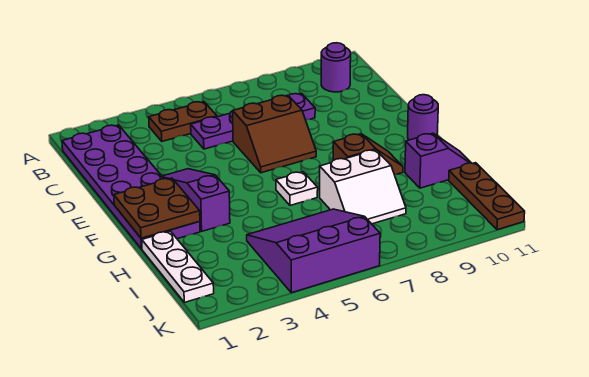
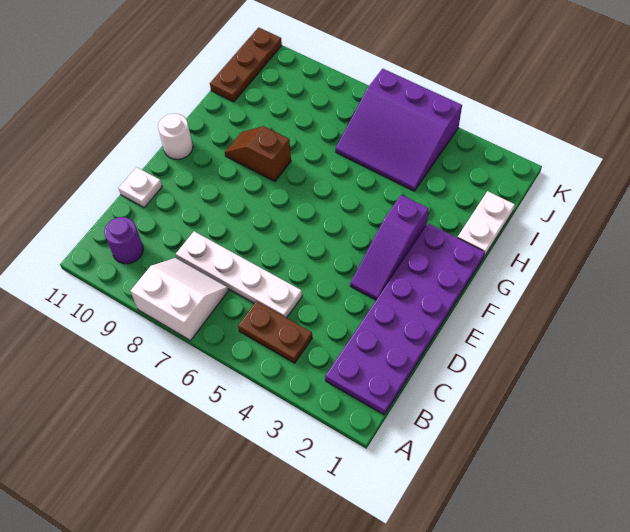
purple 1x4 plate [191,94,315,149] -> white 1x4 plate [176,231,302,318]
brown 2x2 slope [233,95,316,173] -> none
brown 2x2 plate [114,178,200,238] -> none
purple 1x1 round brick [408,95,438,140] -> white 1x1 round brick [158,114,193,159]
white 1x1 plate [276,172,318,205] -> white 1x1 plate moved to [119,167,162,208]
white 1x3 plate [142,231,214,303] -> white 1x2 plate [458,191,515,256]
white 2x2 slope [320,150,406,224] -> white 2x2 slope moved to [130,258,228,340]
purple 1x2 slope [405,133,471,188] -> none

